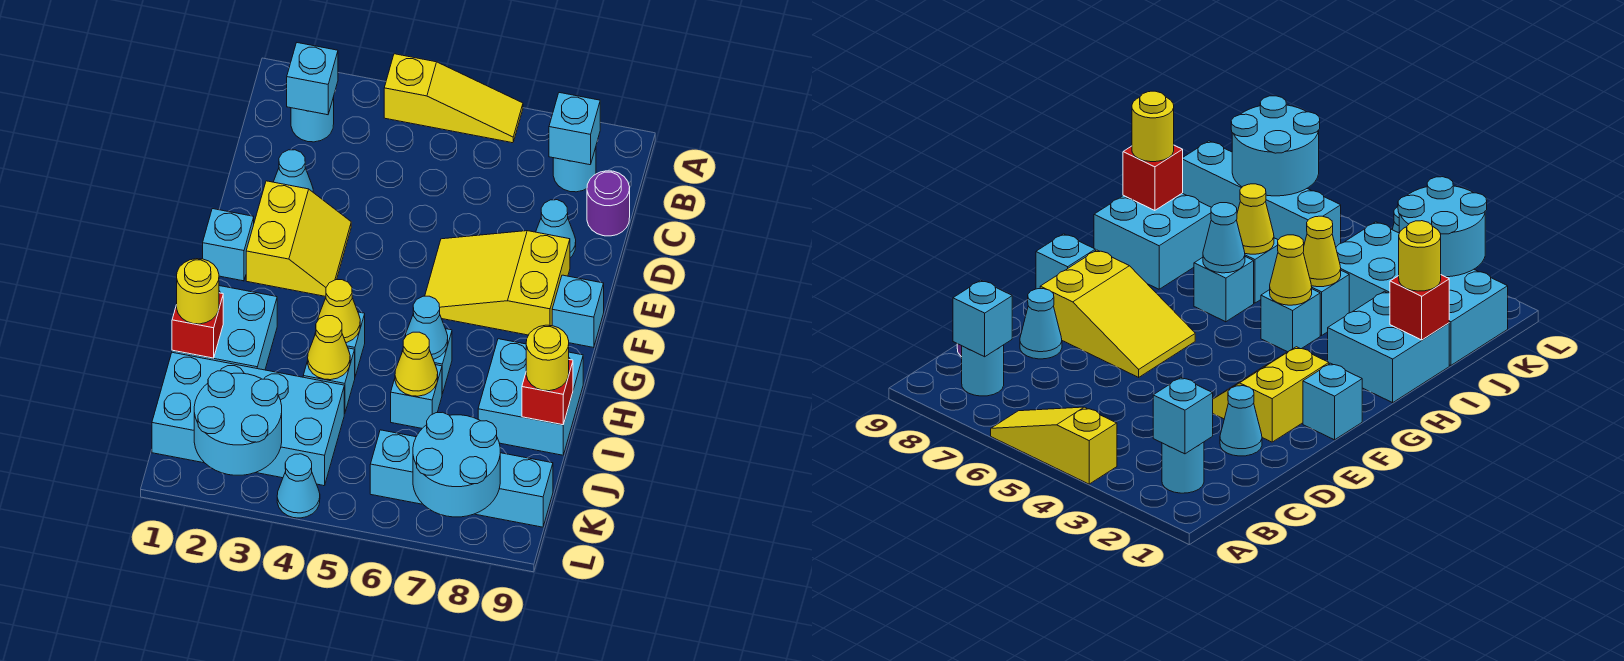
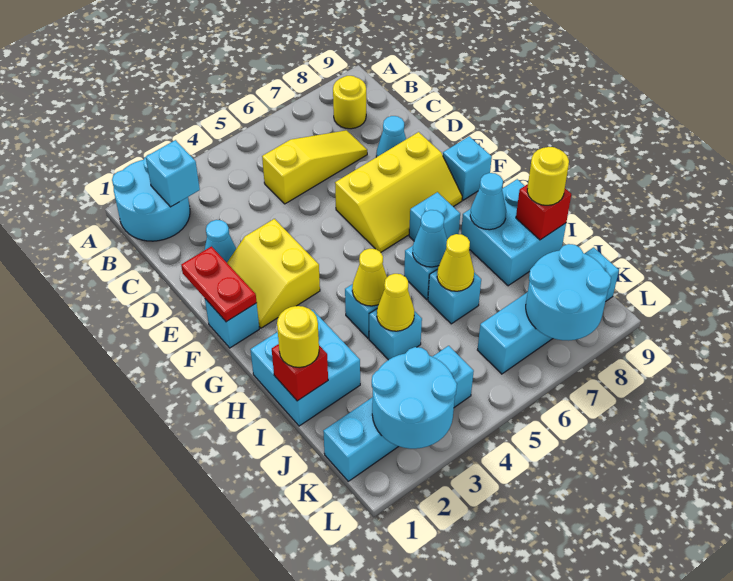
yellow 1x3 slope [384,54,523,143] -> yellow 1x3 slope moved to [262,130,367,204]
cyan 1x1 round brick [291,97,334,142] -> cyan 2x2 round brick [112,155,190,241]
cyan 1x1 round brick [553,148,596,192] -> yellow 1x1 round brick [333,76,366,129]
cyan 1x1 brick [549,93,600,165] -> cyan 1x1 brick moved to [409,192,460,241]
purple 1x1 round brick [587,171,630,236] -> none
none -> red 1x2 plate [181,246,257,322]
yellow 2x2 slope [246,181,351,296] -> yellow 2x2 slope turned to [227,219,320,328]
yellow 2x3 slope [425,231,570,335] -> yellow 2x3 slope turned to [335,132,462,252]
cyan 2x4 brick [152,352,344,486] -> cyan 1x4 brick [323,346,474,481]
cyan 1x1 cone [277,454,320,518] -> cyan 1x1 cone moved to [470,173,506,230]

